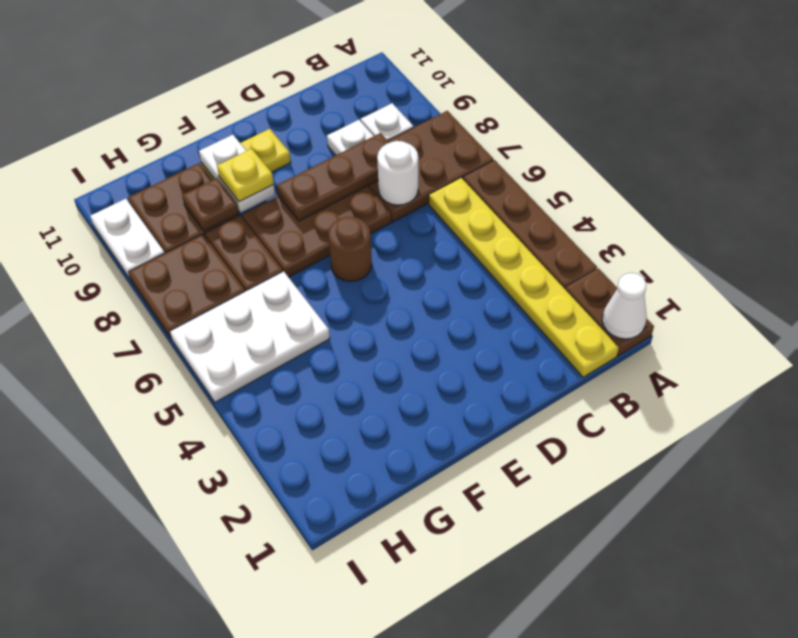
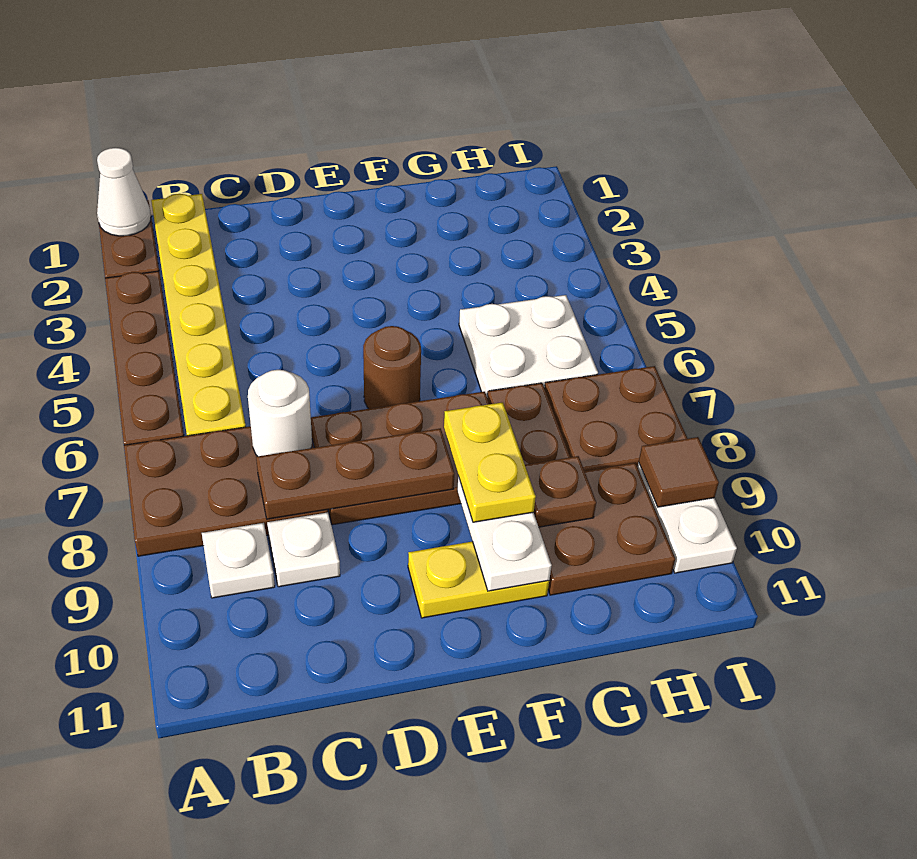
yellow 1x1 plate [217,149,274,202] -> yellow 1x2 plate [444,402,536,522]
white 2x3 plate [170,271,330,402] -> white 2x2 plate [459,295,598,396]
none -> brown 1x1 tile [639,437,719,507]

